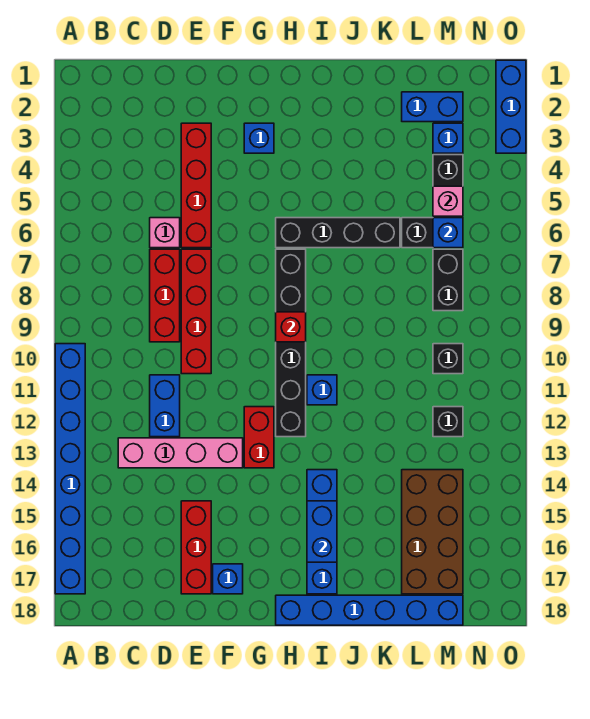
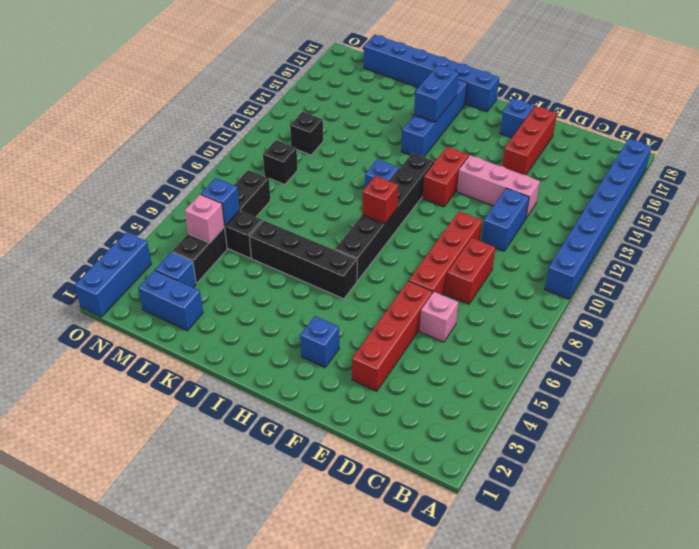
pink 1x4 brick [118,438,243,468] -> pink 1x3 brick [457,155,540,218]
red 1x3 brick [150,249,180,342] -> red 1x2 brick [445,238,495,304]
brown 2x4 brick [402,470,463,594] -> none

